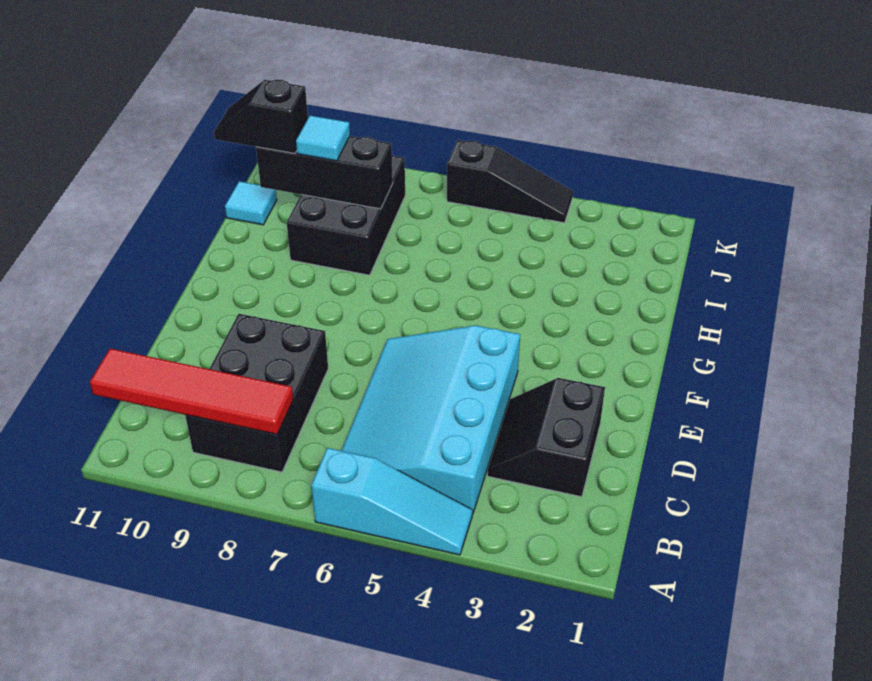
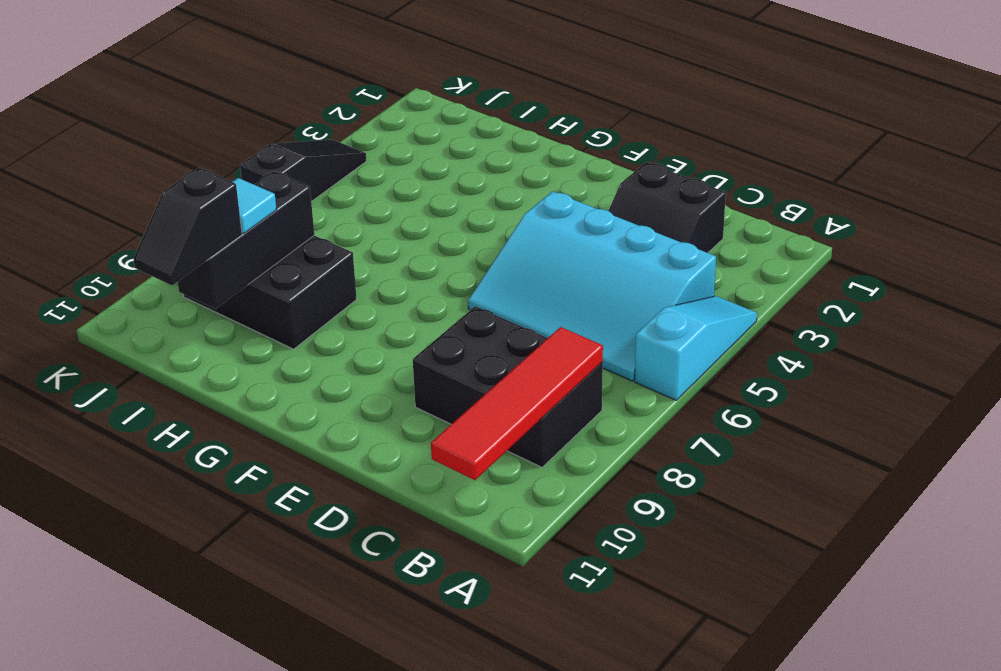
cyan 1x1 tile [225,181,277,225] -> none

